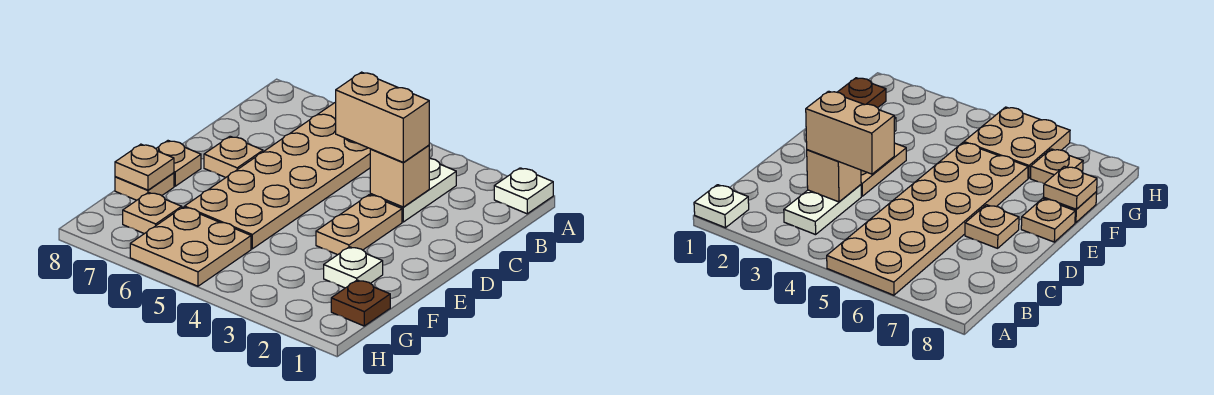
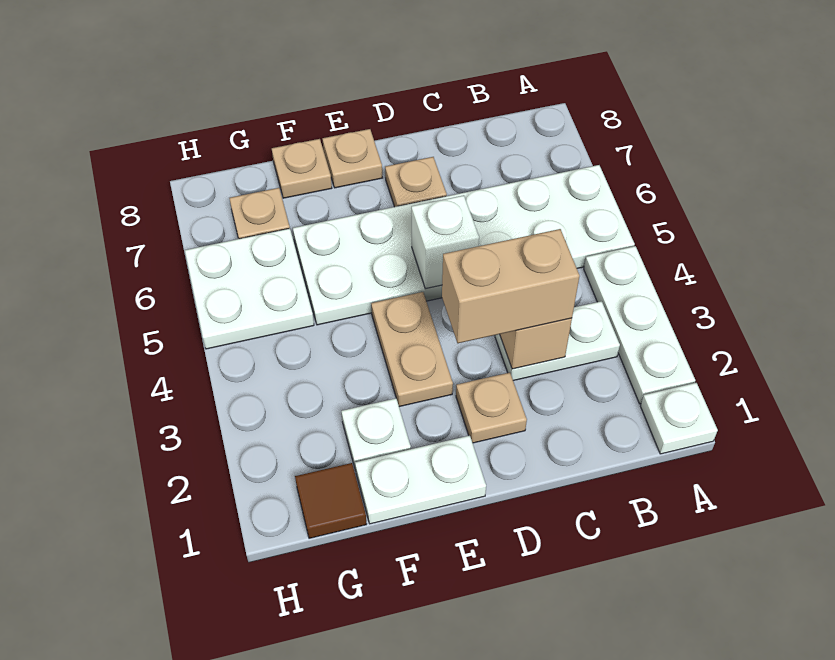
none -> white 1x3 plate [584,246,695,404]
tan 2x6 plate [185,102,370,249] -> white 2x6 plate [293,165,635,325]
tan 1x2 brick [336,72,429,163] -> tan 1x2 brick turned to [442,229,579,343]
tan 1x2 plate [316,195,402,255] -> tan 1x2 plate turned to [371,292,453,407]
none -> white 1x1 brick [411,195,479,289]
none -> white 1x2 plate [355,435,486,524]
tan 1x1 plate [115,144,174,190] -> tan 1x1 plate moved to [456,373,527,443]
brown 1x1 plate [331,280,390,326] -> brown 1x1 tile [295,463,367,538]
tan 2x2 plate [130,207,251,286] -> white 2x2 plate [185,229,314,349]

